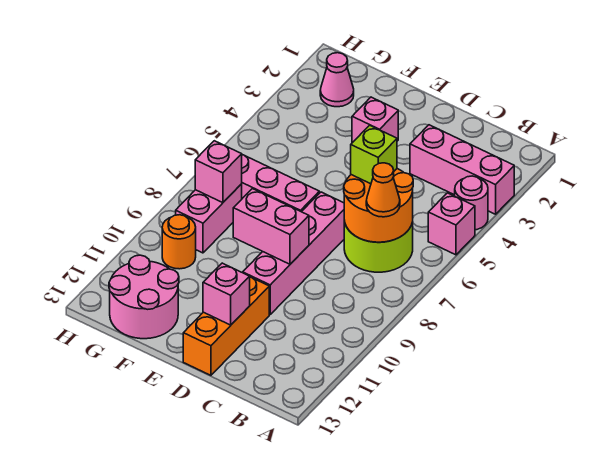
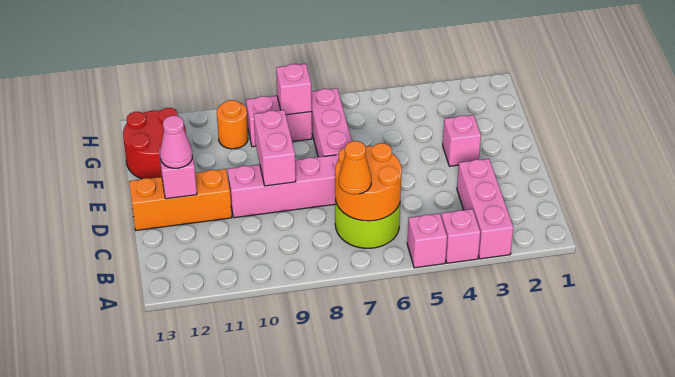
pink 1x1 round brick [455,176,488,230] -> pink 1x1 brick [441,209,480,263]
lime 1x1 brick [351,125,397,184] -> none
pink 2x2 round brick [109,255,179,339] -> red 2x2 round brick [123,108,186,179]
pink 1x1 cone [320,53,354,107] -> pink 1x1 cone moved to [160,116,193,168]

